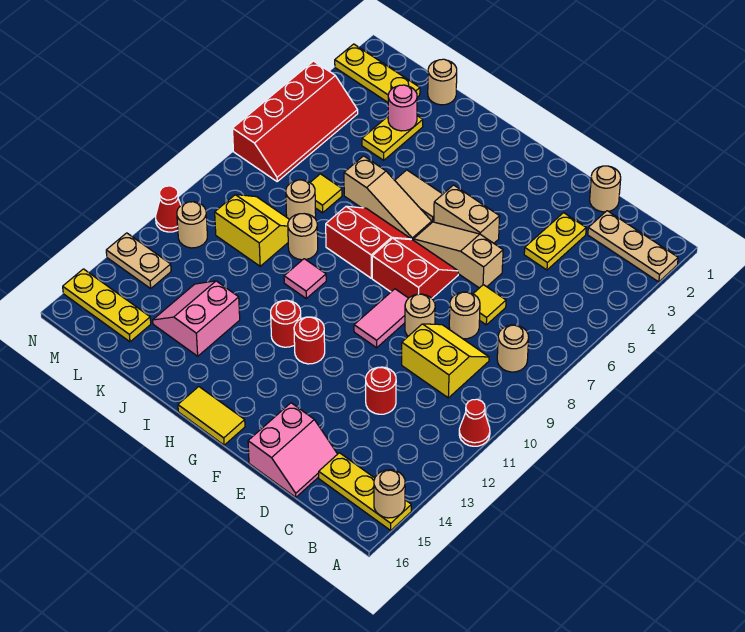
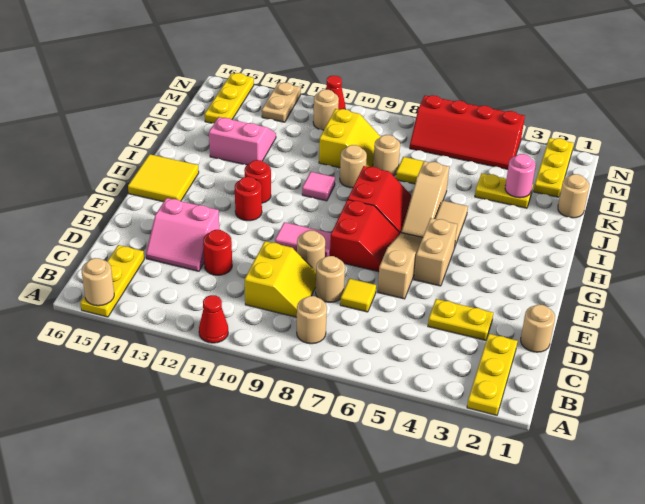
tan 1x3 plate [588,211,678,282] -> yellow 1x3 plate [467,334,517,415]
pink 2x2 slope [248,403,337,497] -> pink 2x2 slope moved to [146,198,219,271]
yellow 1x2 tile [178,387,245,445] -> yellow 2x2 tile [128,154,199,202]

